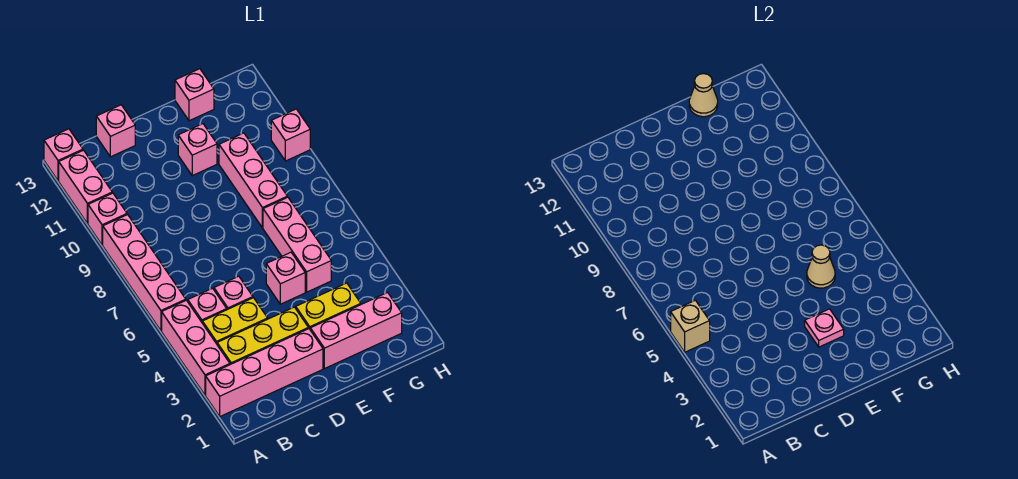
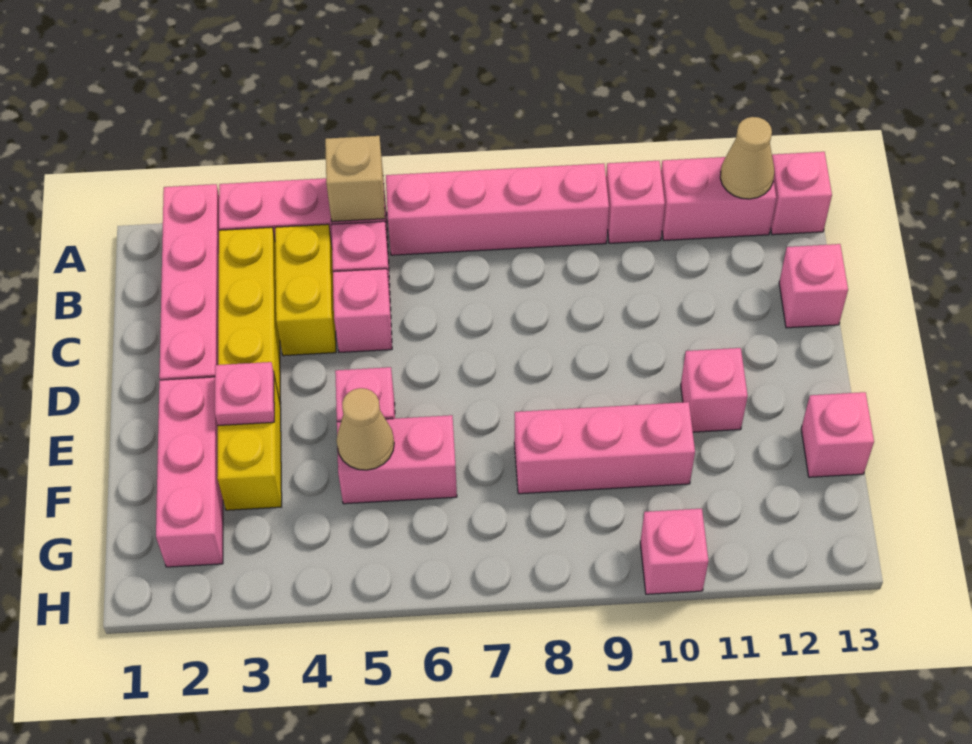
pink 1x3 brick [263,197,331,292] -> pink 1x2 brick [337,415,457,504]
tan 1x1 cone [689,74,718,117] -> tan 1x1 cone moved to [720,117,774,199]

